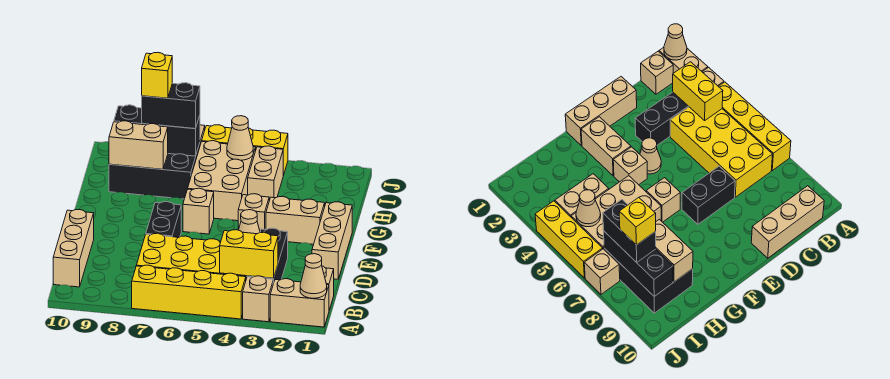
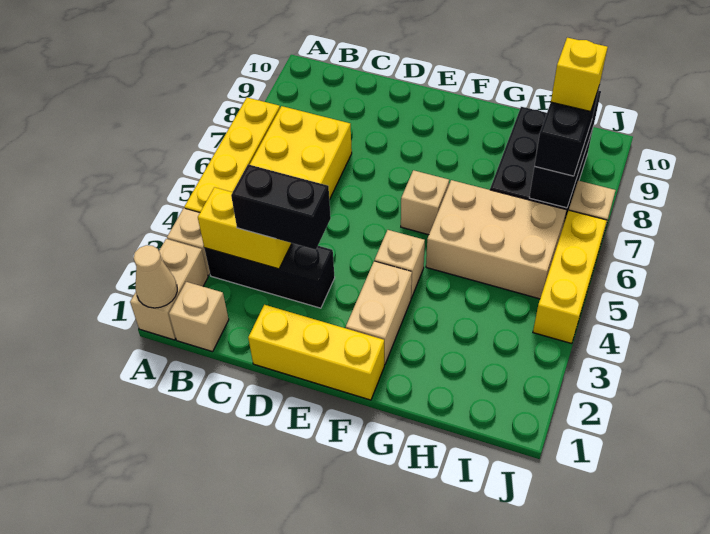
yellow 1x2 brick [220,230,278,278] -> yellow 1x2 brick turned to [198,187,292,269]
tan 1x3 brick [53,209,94,287] -> none
tan 1x3 brick [312,202,352,279] -> yellow 1x3 brick [248,305,384,400]
black 1x2 brick [146,202,181,237] -> black 1x2 brick moved to [231,164,331,250]
tan 1x1 cone [239,210,260,234] -> none
tan 1x2 brick [248,146,283,200] -> none
tan 1x2 brick [109,121,168,169] -> none
tan 1x1 cone [227,116,253,160] -> none

